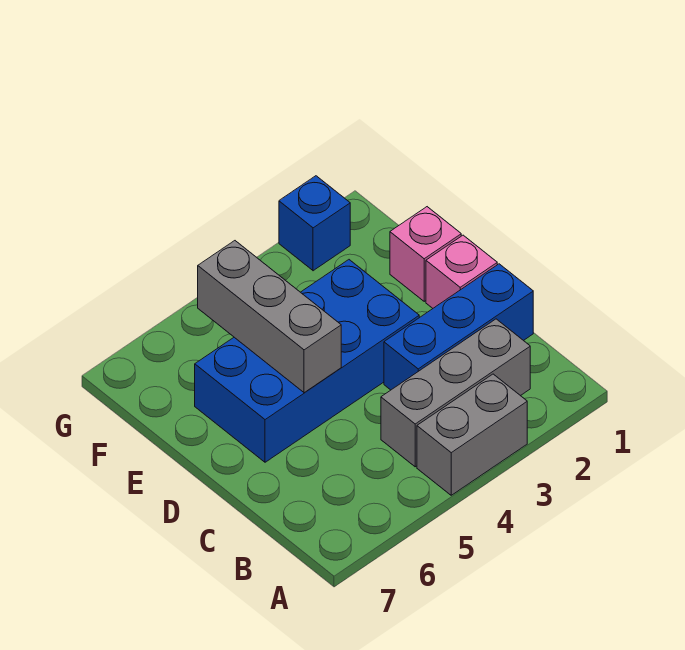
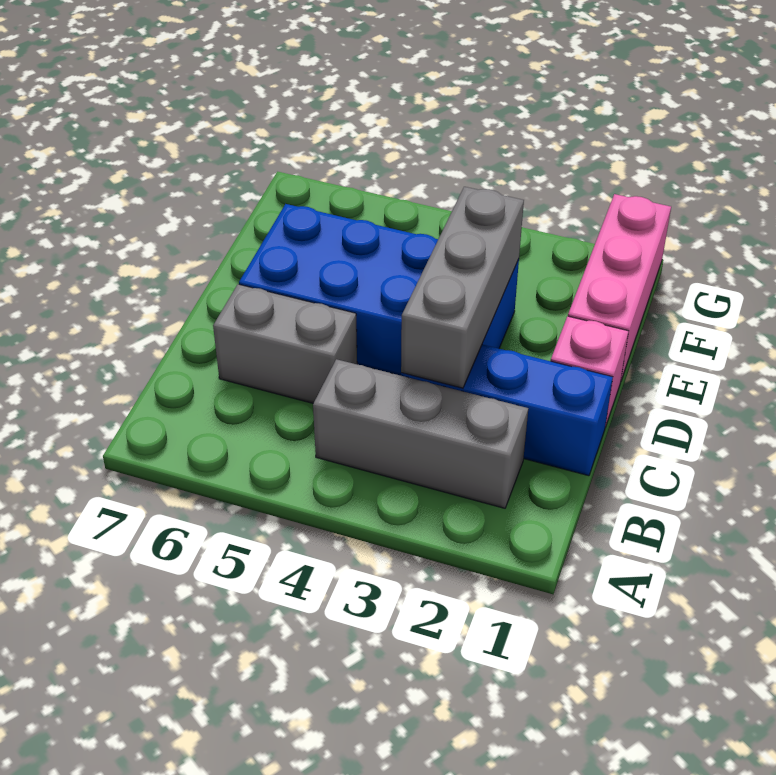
grey 1x2 brick [417,374,527,495] -> grey 1x2 brick moved to [213,284,357,403]
grey 1x3 brick [198,241,341,393] -> grey 1x3 brick moved to [401,187,524,388]
pink 1x1 brick [390,207,461,301] -> pink 1x3 brick [568,194,671,380]
blue 1x1 brick [279,176,350,271] -> none

